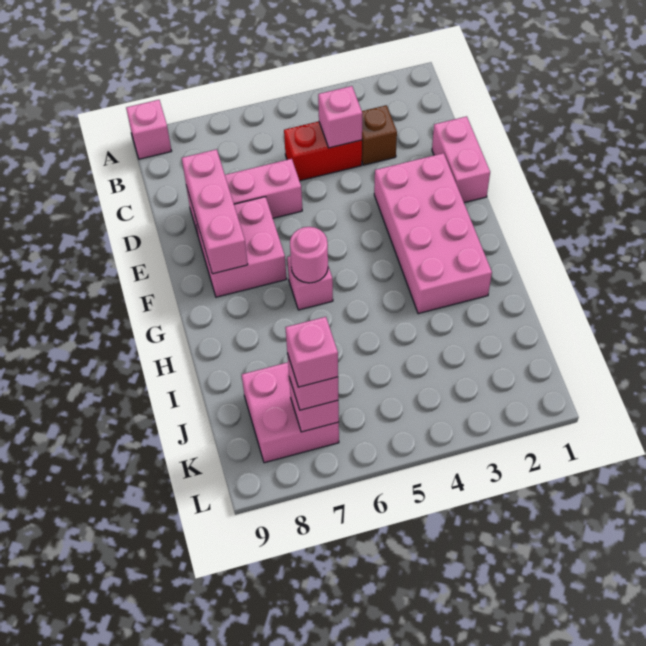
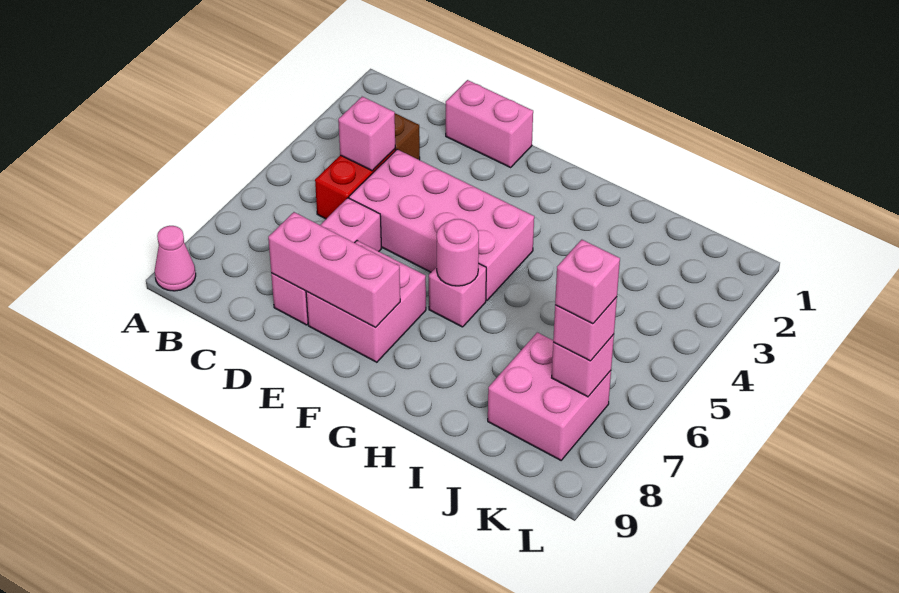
pink 1x1 brick [126,100,171,159] -> pink 1x1 cone [155,226,196,291]
pink 2x4 brick [374,153,492,314] -> pink 2x4 brick moved to [349,149,534,301]

